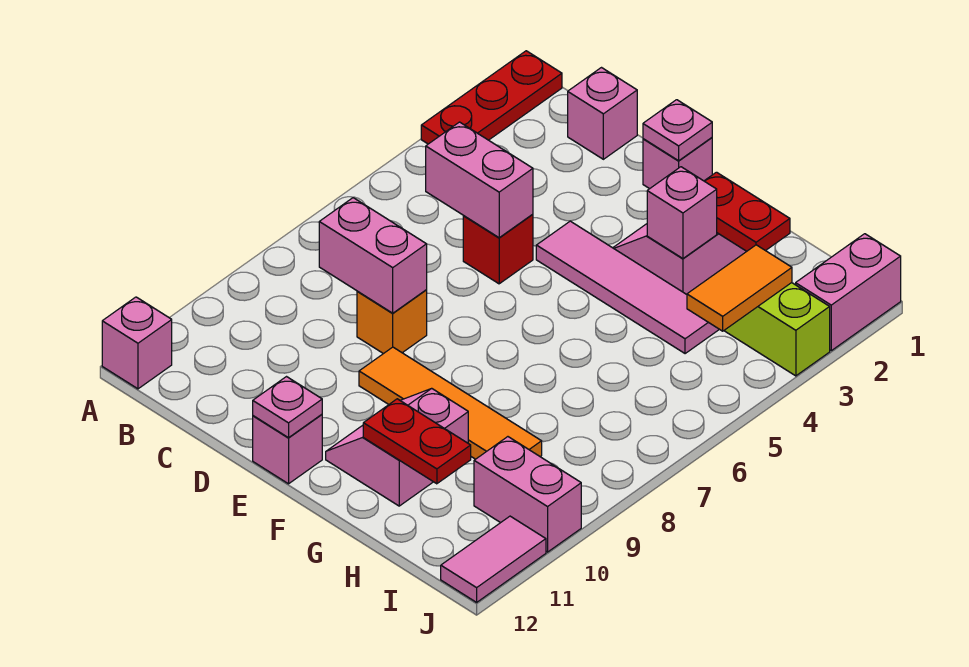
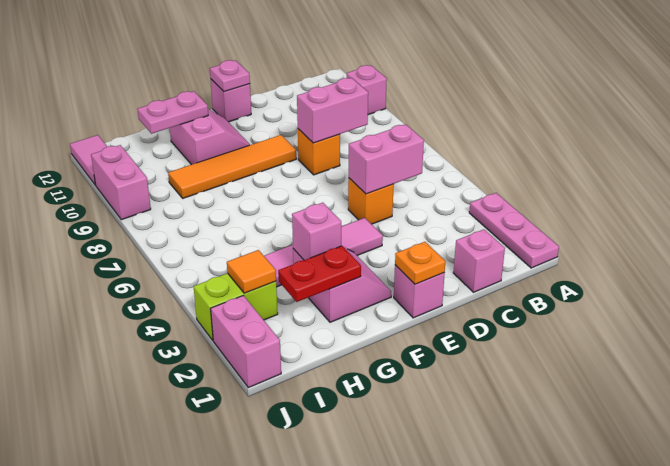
red 1x3 plate [421,51,562,144] -> pink 1x3 plate [469,193,559,268]
pink 1x1 brick [102,297,172,389] -> pink 1x1 brick moved to [347,65,387,115]
red 1x1 brick [463,214,533,284] -> orange 1x1 brick [348,178,394,224]
pink 1x1 plate [643,100,712,161] -> orange 1x1 plate [395,242,445,284]
red 1x2 plate [363,399,471,484] -> pink 1x2 plate [138,91,208,134]
orange 1x2 tile [687,245,792,331] -> orange 1x1 tile [227,250,276,293]
pink 1x2 brick [474,437,581,552] -> pink 1x2 brick turned to [91,145,151,220]

